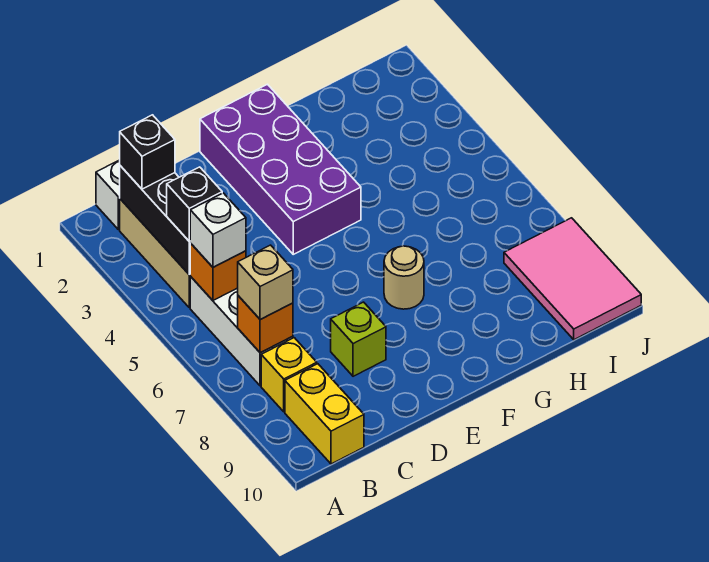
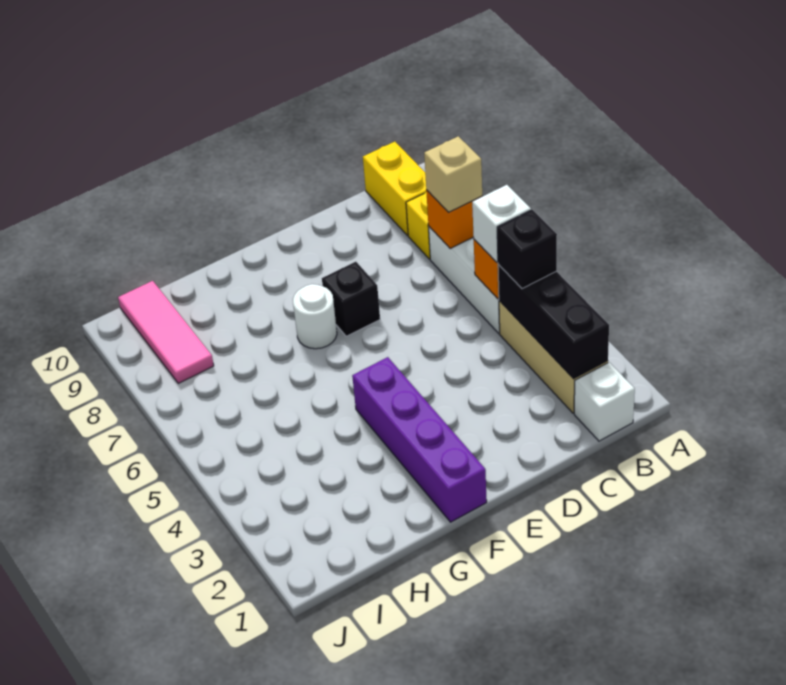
black 1x1 brick [120,115,175,189] -> black 1x1 brick moved to [322,262,380,336]
lime 1x1 brick [331,302,386,376] -> none
purple 2x4 brick [200,84,361,254] -> purple 1x4 brick [352,357,487,522]
tan 1x1 round brick [384,246,424,309] -> white 1x1 round brick [293,284,337,349]
pink 2x3 tile [504,218,641,340] -> pink 1x3 tile [118,281,214,383]

